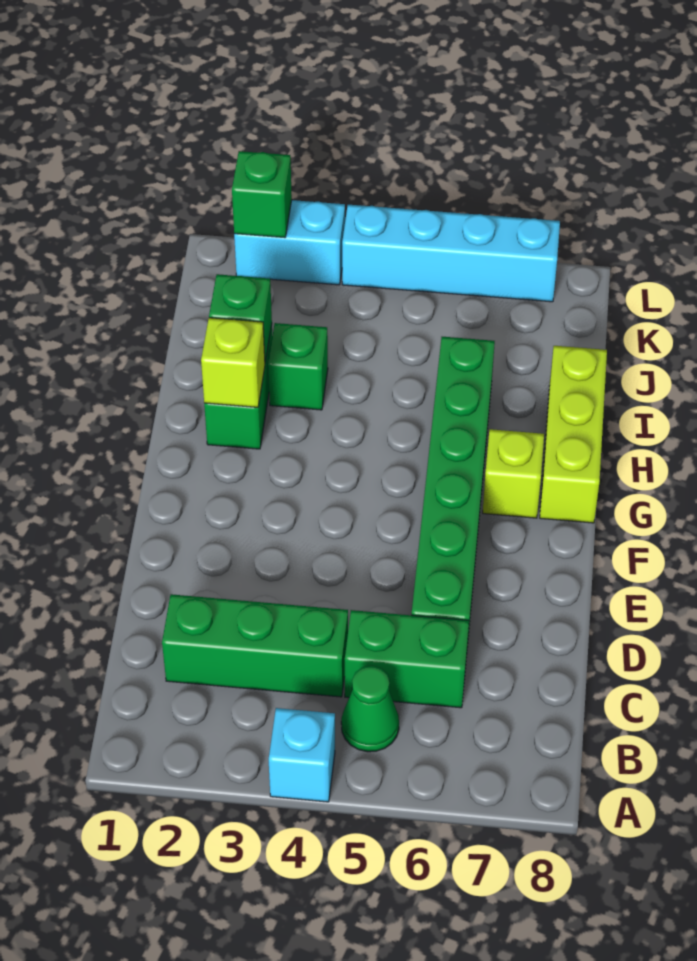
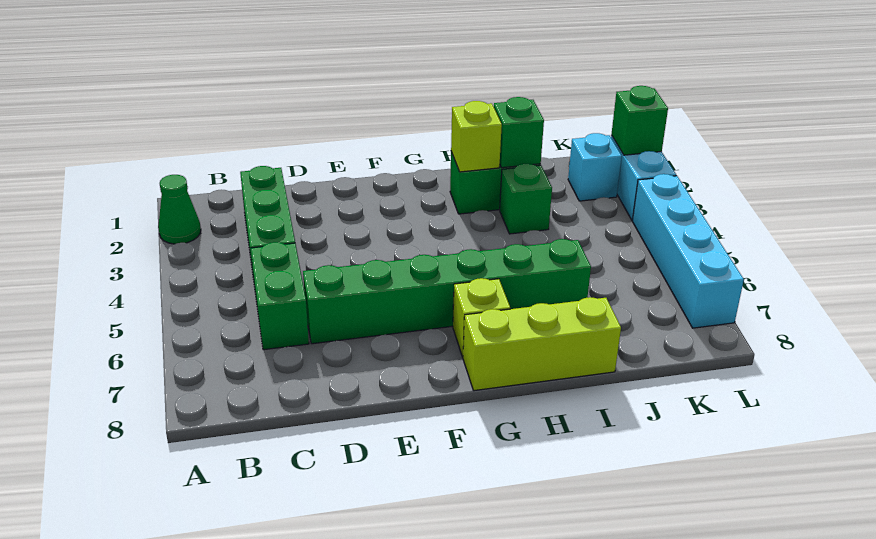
cyan 1x1 brick [269,708,335,802] -> cyan 1x1 brick moved to [568,133,622,201]
green 1x1 cone [341,666,399,752] -> green 1x1 cone moved to [158,175,201,244]

